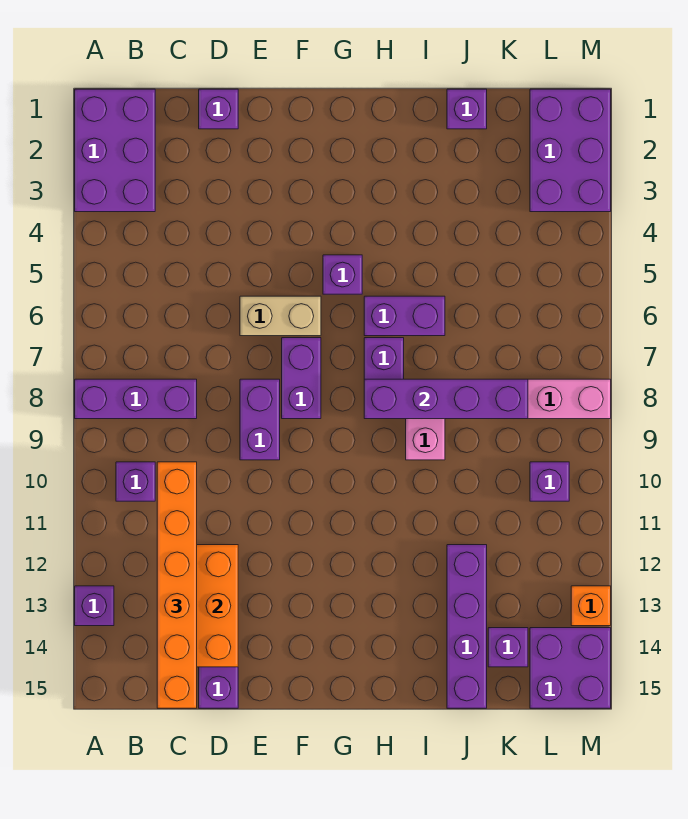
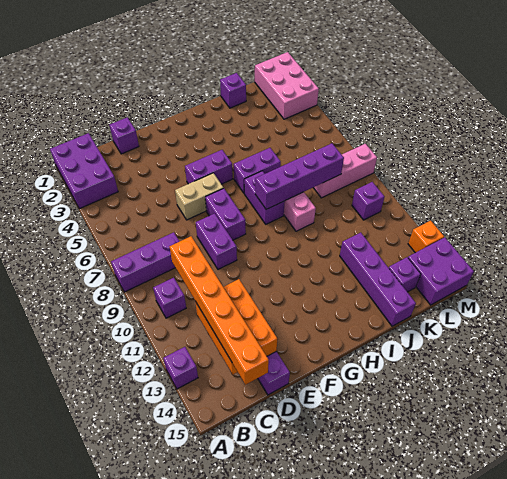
purple 1x1 brick [323,255,362,294] -> purple 1x2 brick [185,150,233,184]
purple 2x3 brick [530,89,611,212] -> pink 2x3 brick [255,52,319,119]

